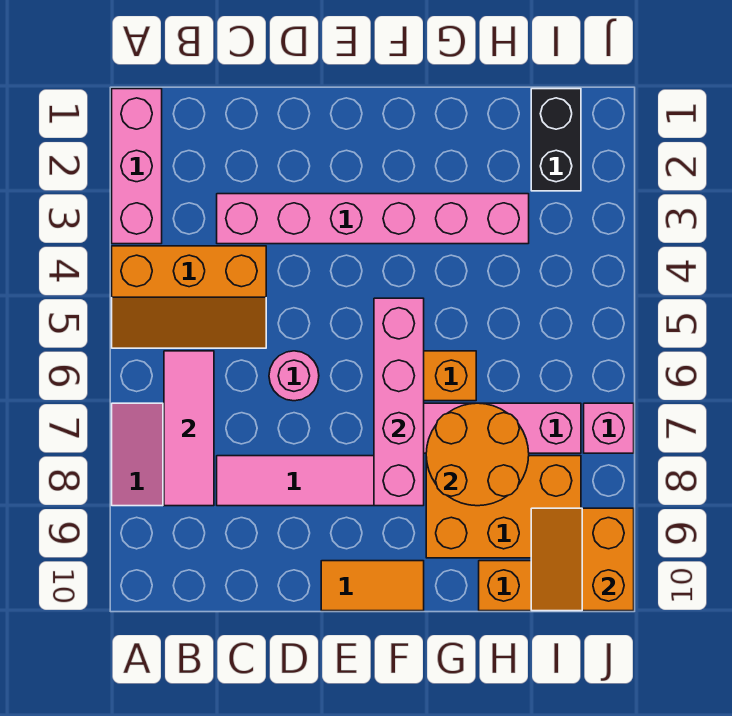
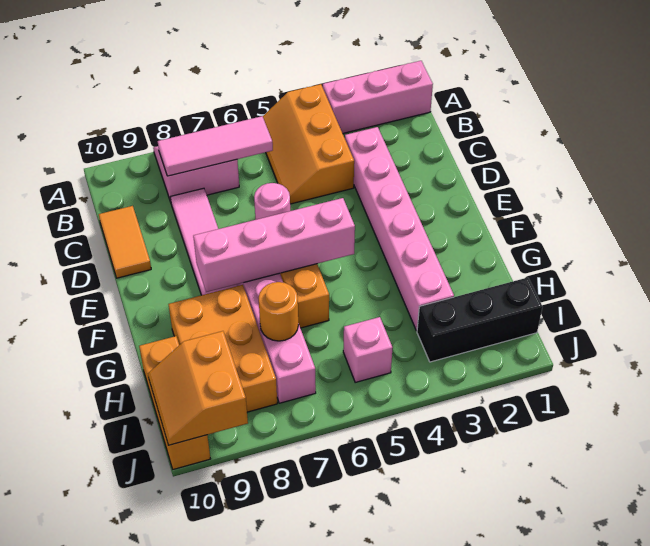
orange 1x2 tile [321,561,424,611] -> orange 1x2 tile moved to [99,206,151,278]
orange 2x2 round brick [426,403,529,506] -> orange 1x1 round brick [259,282,298,341]
black 1x2 brick [531,89,581,191] -> black 1x3 brick [417,278,542,362]
orange 2x2 slope [531,508,634,611] -> orange 2x2 slope turned to [148,331,248,445]
pink 1x1 brick [584,403,634,453] -> pink 1x1 brick moved to [343,317,393,382]

